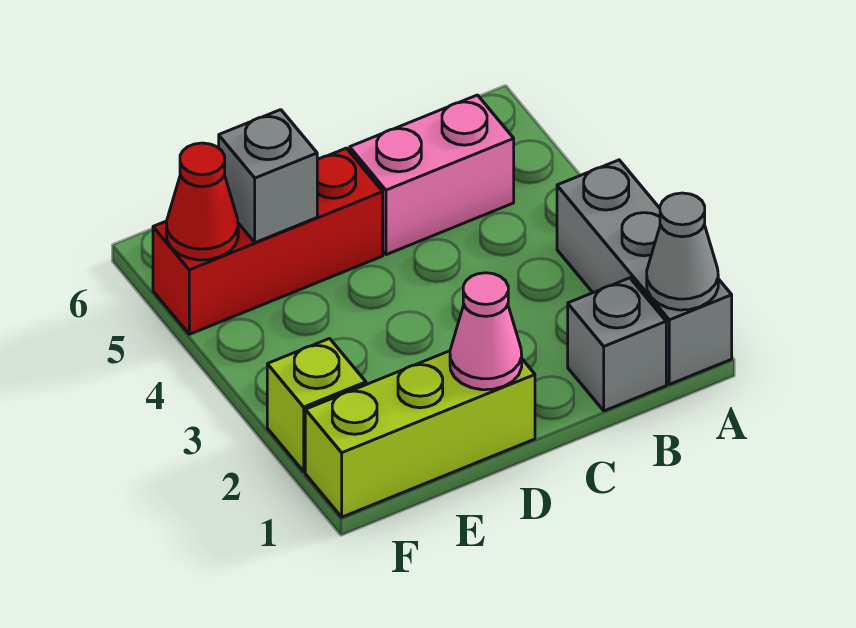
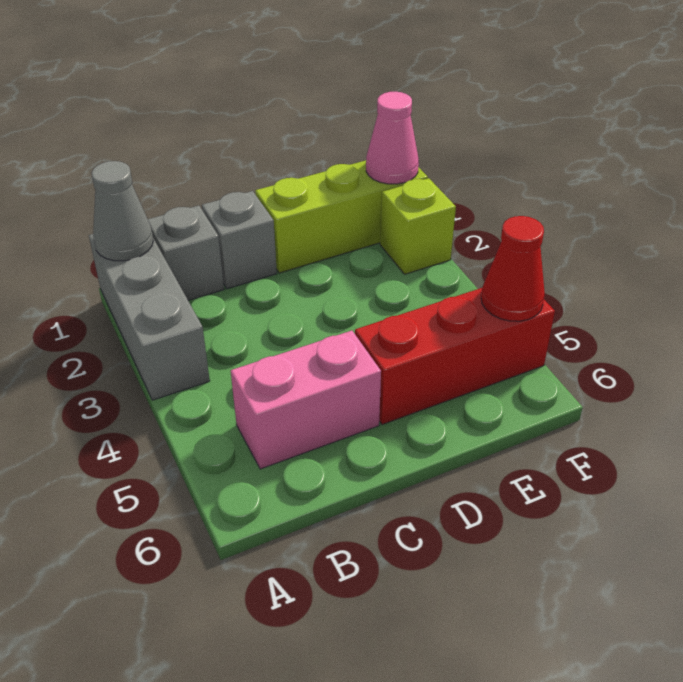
pink 1x1 cone [450,273,522,390] -> pink 1x1 cone moved to [366,92,419,184]
grey 1x1 brick [219,110,317,243] -> grey 1x1 brick moved to [202,191,277,289]

